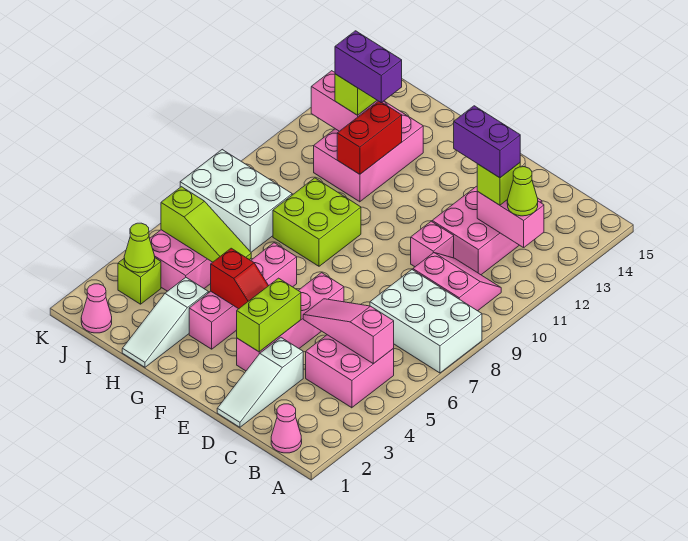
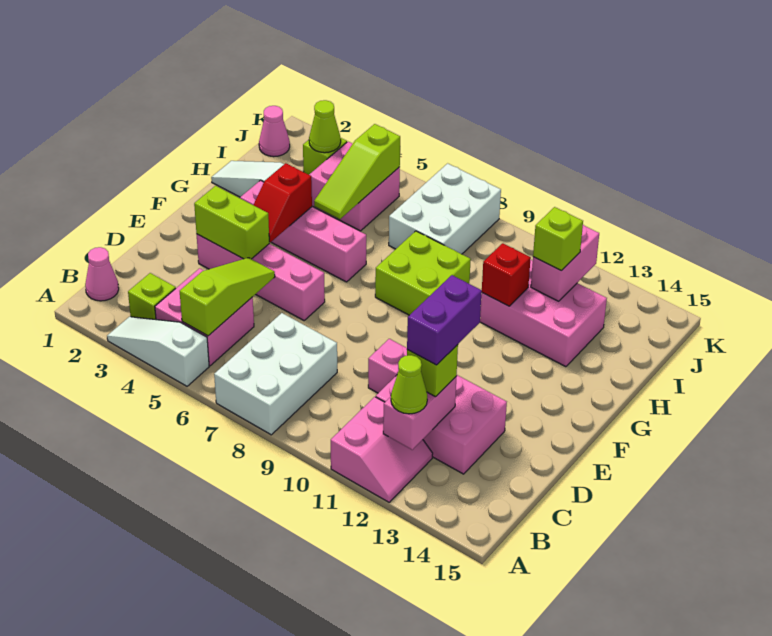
none -> lime 1x1 brick [128,273,176,319]
pink 1x3 slope [303,299,394,364] -> lime 1x3 slope [180,258,275,336]
pink 2x2 slope [413,253,501,311] -> pink 2x2 slope moved to [331,397,433,502]
white 1x3 slope [217,337,303,427] -> white 1x3 slope moved to [107,317,209,386]
red 1x2 brick [337,101,402,174] -> red 1x1 brick [482,243,531,306]
purple 1x2 brick [335,31,402,103] -> none

